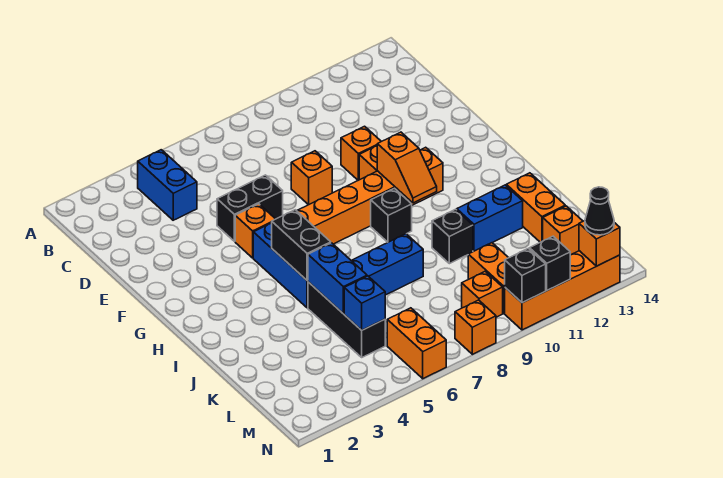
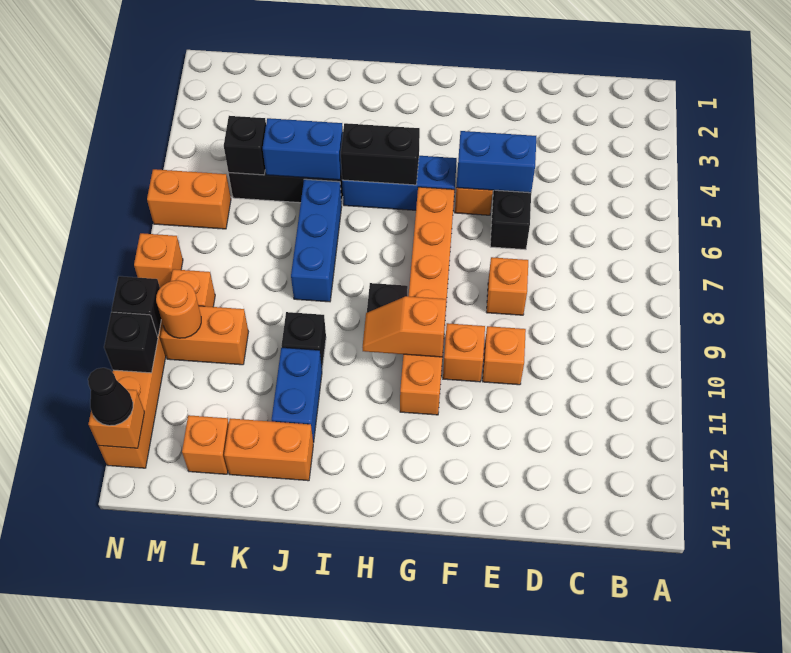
blue 1x2 brick [138,150,197,220] -> blue 1x2 brick moved to [457,131,536,193]
blue 1x1 brick [344,276,385,330] -> black 1x1 brick [224,116,266,175]
none -> orange 1x1 round brick [156,280,201,338]

